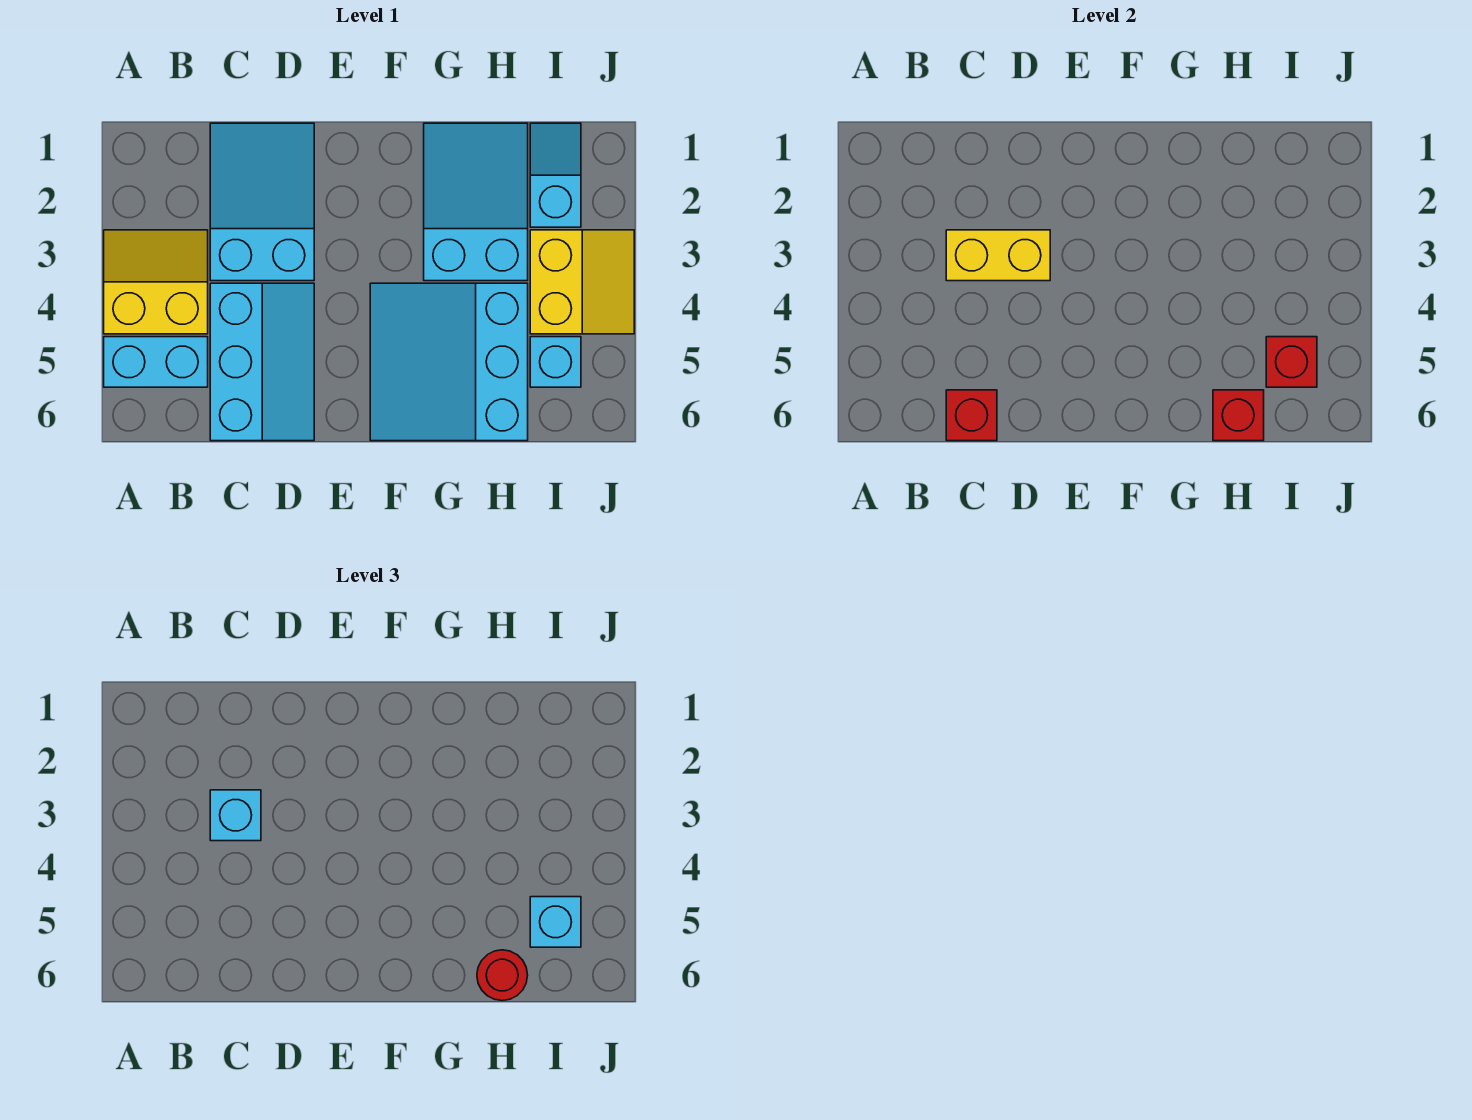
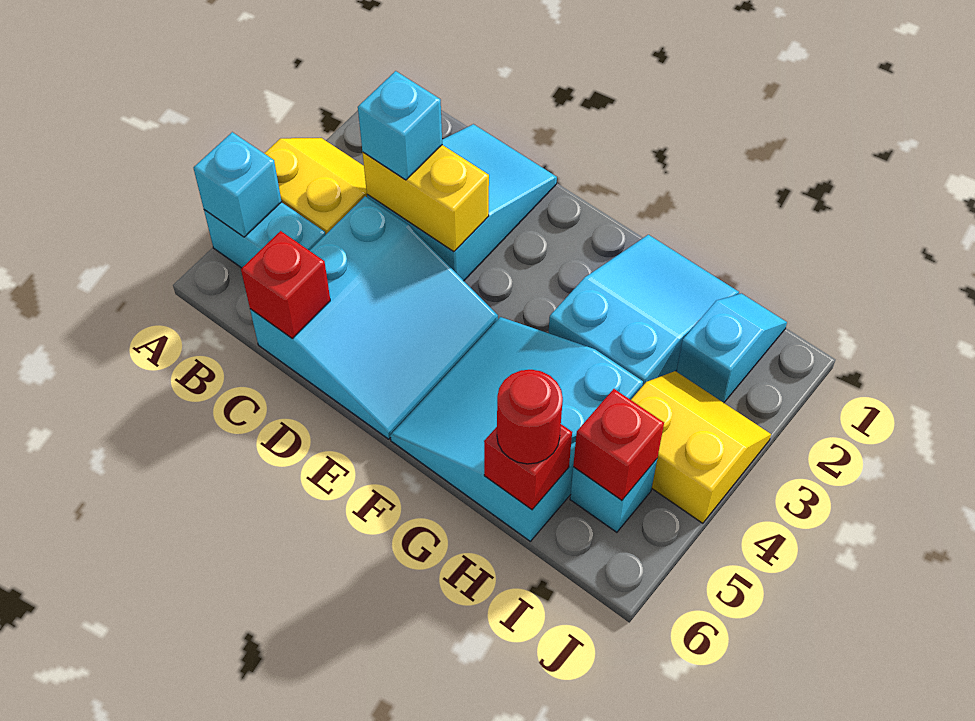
cyan 2x3 slope [210,283,314,441] -> cyan 3x3 slope [250,196,498,439]
yellow 2x2 slope [530,230,634,334] -> yellow 2x2 slope turned to [631,371,771,523]
cyan 1x1 brick [530,897,581,947] -> cyan 1x1 brick moved to [193,132,282,237]

